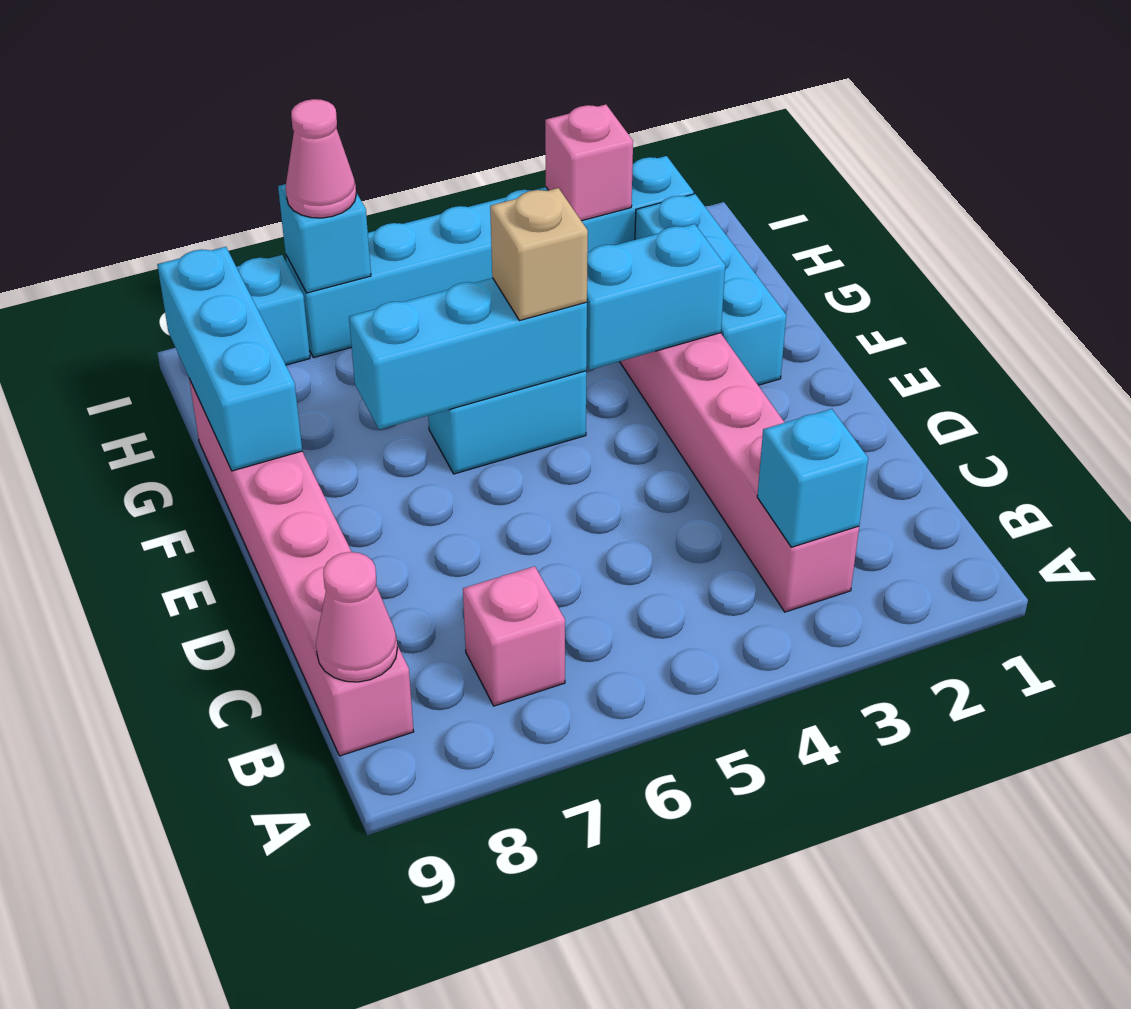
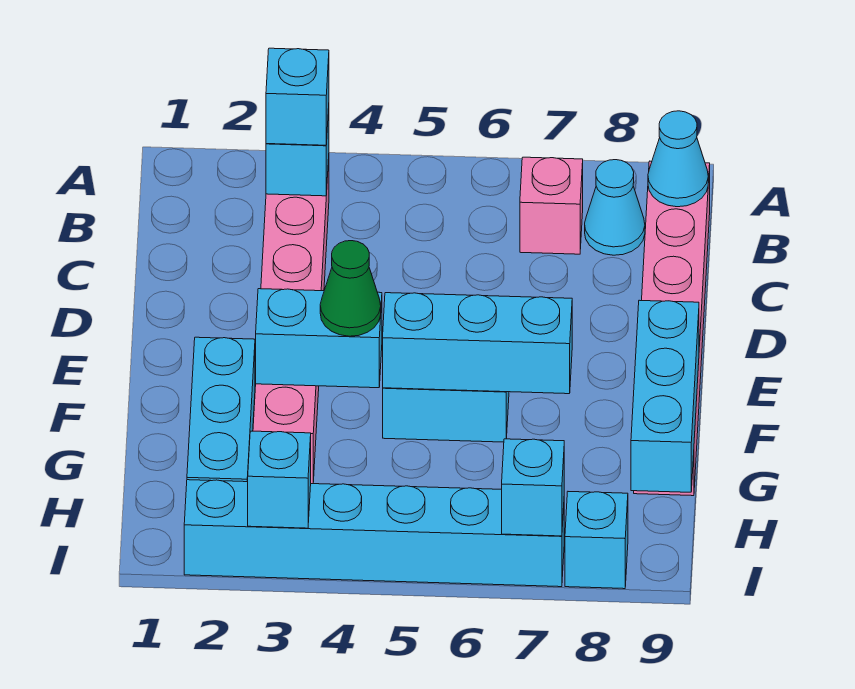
none -> cyan 1x1 brick [266,48,329,145]
none -> cyan 1x1 cone [585,160,645,255]
pink 1x1 cone [316,552,397,682] -> cyan 1x1 cone [648,111,708,207]
none -> green 1x1 cone [320,241,381,336]
tan 1x1 brick [490,188,588,321] -> none
pink 1x1 brick [545,105,633,221] -> cyan 1x1 brick [247,431,311,528]
pink 1x1 cone [286,99,356,218] -> none

